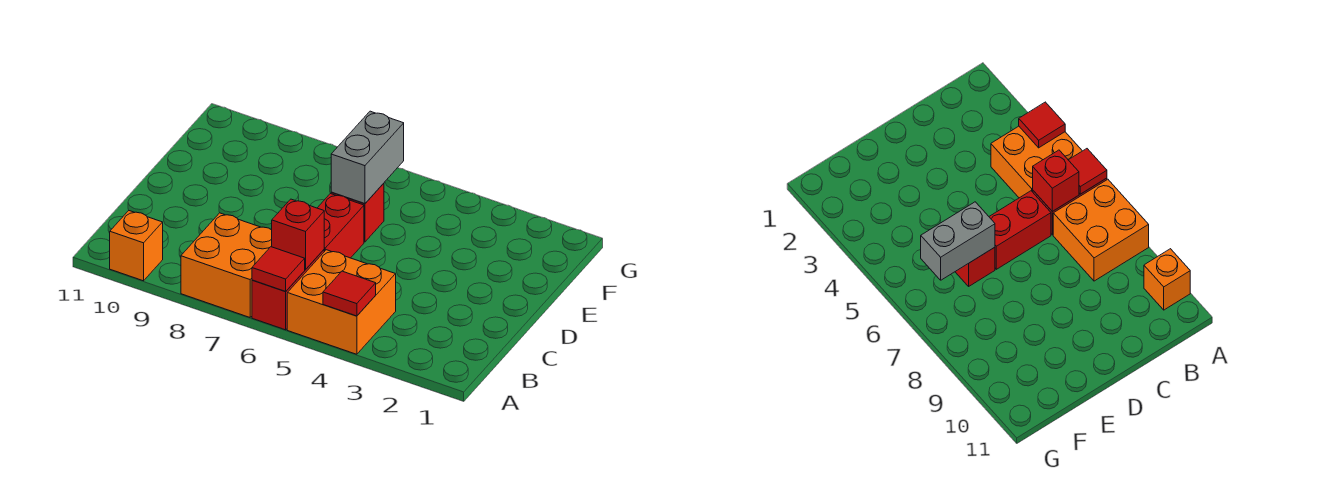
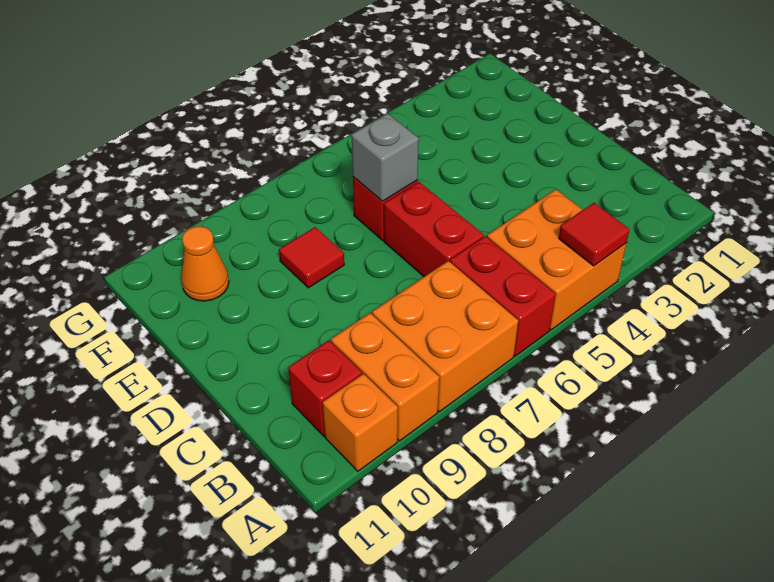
red 1x1 tile [252,247,305,292] -> red 1x1 tile moved to [279,227,344,288]
none -> orange 1x2 brick [331,313,440,441]
red 1x1 brick [272,199,324,269] -> red 1x1 brick moved to [288,340,362,436]
grey 1x2 brick [331,111,404,204] -> grey 1x1 brick [352,113,419,201]
none -> orange 1x1 cone [181,226,229,301]

